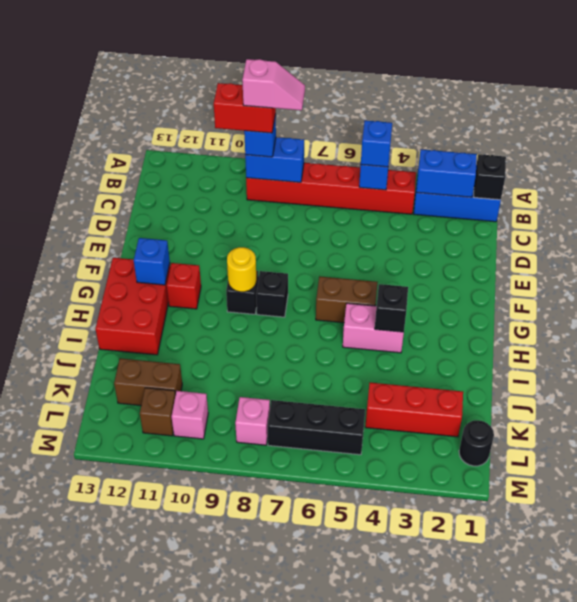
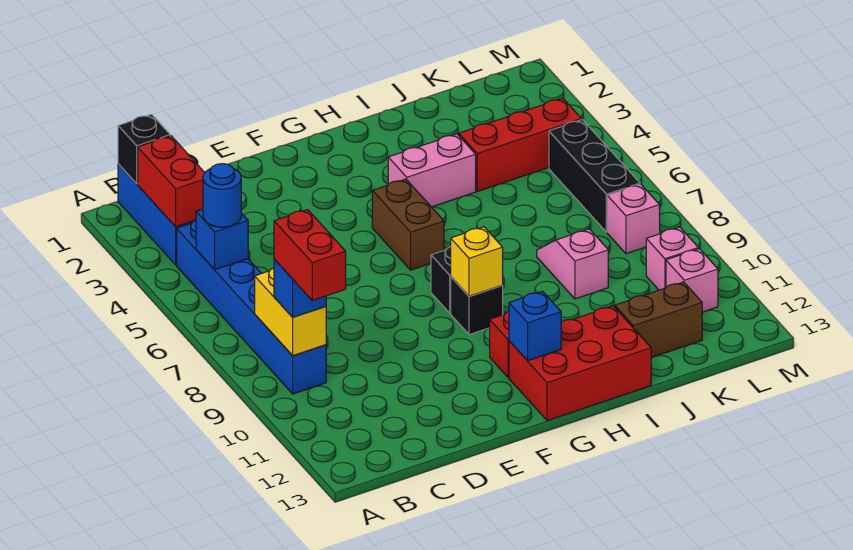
blue 1x2 brick [416,149,477,197] -> red 1x2 brick [138,136,205,227]
red 1x6 brick [246,163,416,214] -> blue 1x6 brick [177,220,326,394]
blue 1x1 brick [361,120,392,167] -> blue 1x1 round brick [203,164,241,227]
blue 1x2 brick [245,137,304,182] -> yellow 1x2 brick [255,268,326,356]
pink 1x2 slope [242,59,305,110] -> pink 1x2 slope moved to [537,229,608,299]
yellow 1x1 round brick [227,247,257,292] -> yellow 1x1 brick [451,227,503,296]
pink 1x2 brick [343,303,404,353] -> pink 1x2 brick turned to [388,134,476,207]
black 1x1 brick [375,284,408,332] -> none
red 1x3 brick [365,383,463,437] -> red 1x3 brick turned to [459,98,582,191]
brown 1x2 brick [114,358,182,406] -> brown 1x2 brick turned to [615,282,702,358]
black 1x1 round brick [459,420,494,466] -> none
brown 1x1 brick [140,388,176,436] -> pink 1x1 brick [666,249,718,312]

